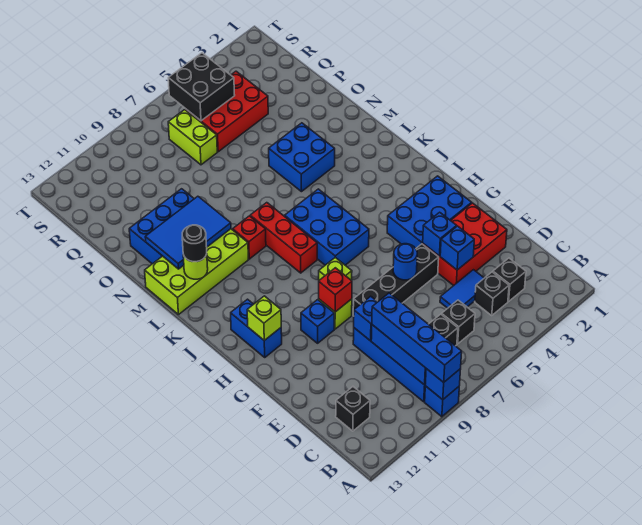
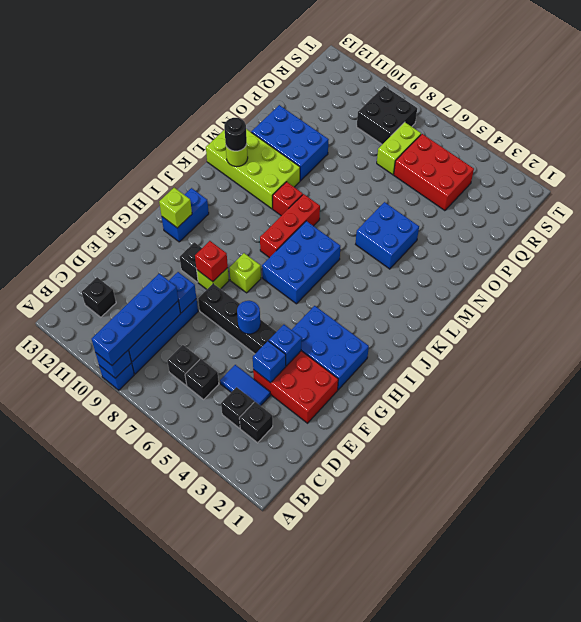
blue 1x1 brick [301,300,334,343] -> black 1x1 brick [180,242,202,282]
blue 2x3 tile [145,196,231,269] -> none
black 2x2 brick [168,53,235,121] -> black 2x2 brick moved to [357,86,417,144]

